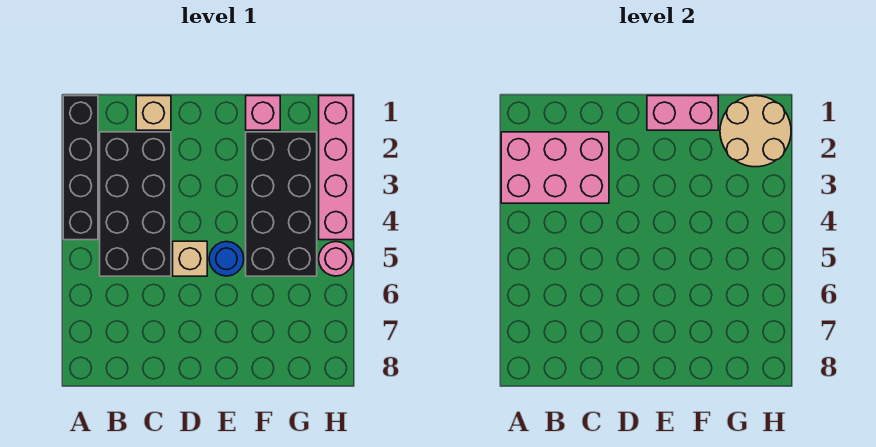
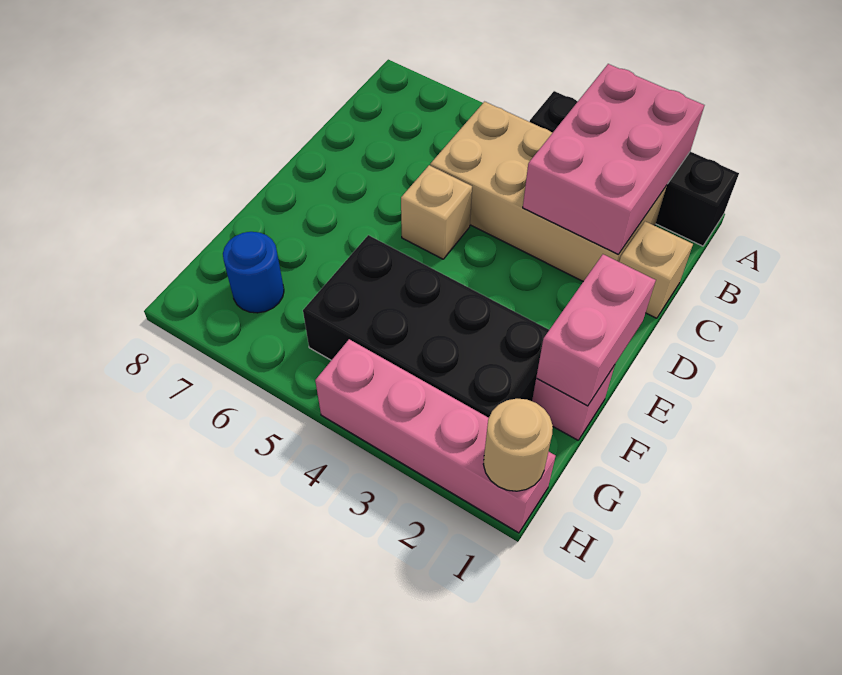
black 2x4 brick [100,132,171,276] -> tan 2x4 brick [430,102,667,282]
blue 1x1 round brick [209,242,244,276] -> blue 1x1 round brick moved to [223,232,284,313]
tan 2x2 round brick [720,96,791,167] -> tan 1x1 round brick [483,399,553,491]
pink 1x1 round brick [319,242,353,276] -> none

